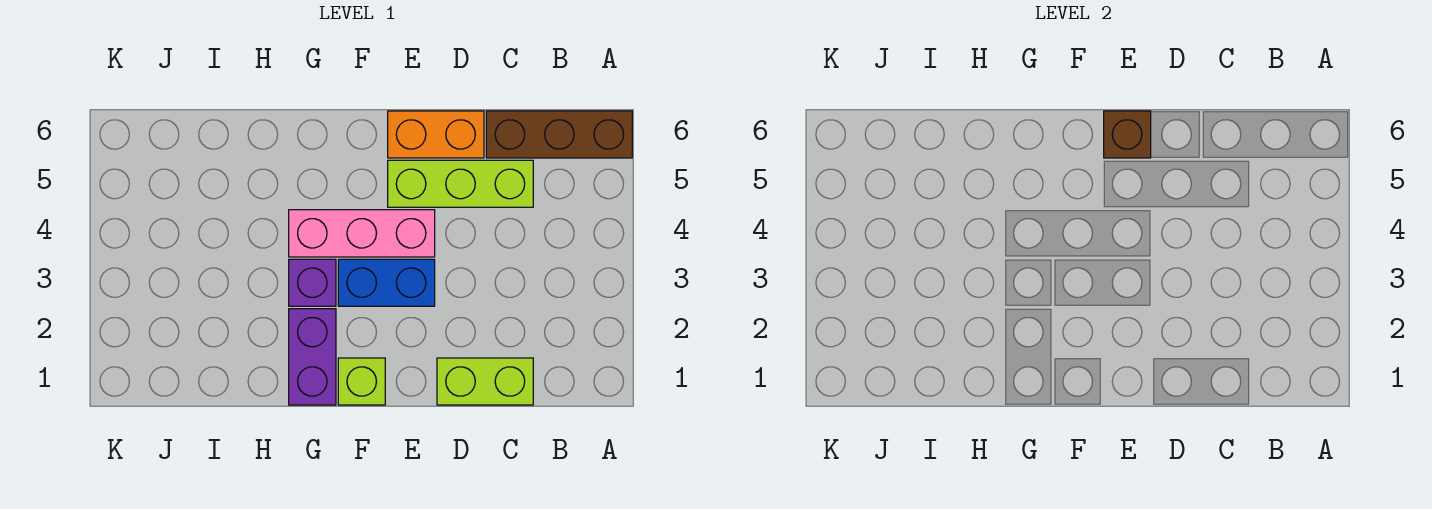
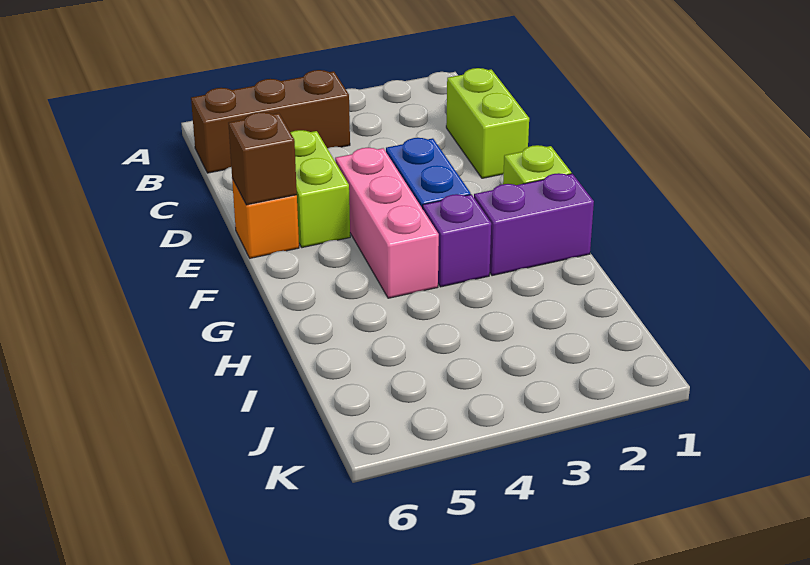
brown 1x3 brick [486,111,632,158] -> brown 1x3 brick turned to [191,70,350,173]
lime 1x3 brick [388,160,533,207] -> lime 1x2 brick [290,130,350,248]
orange 1x2 brick [388,111,484,158] -> orange 1x1 brick [232,178,299,258]

